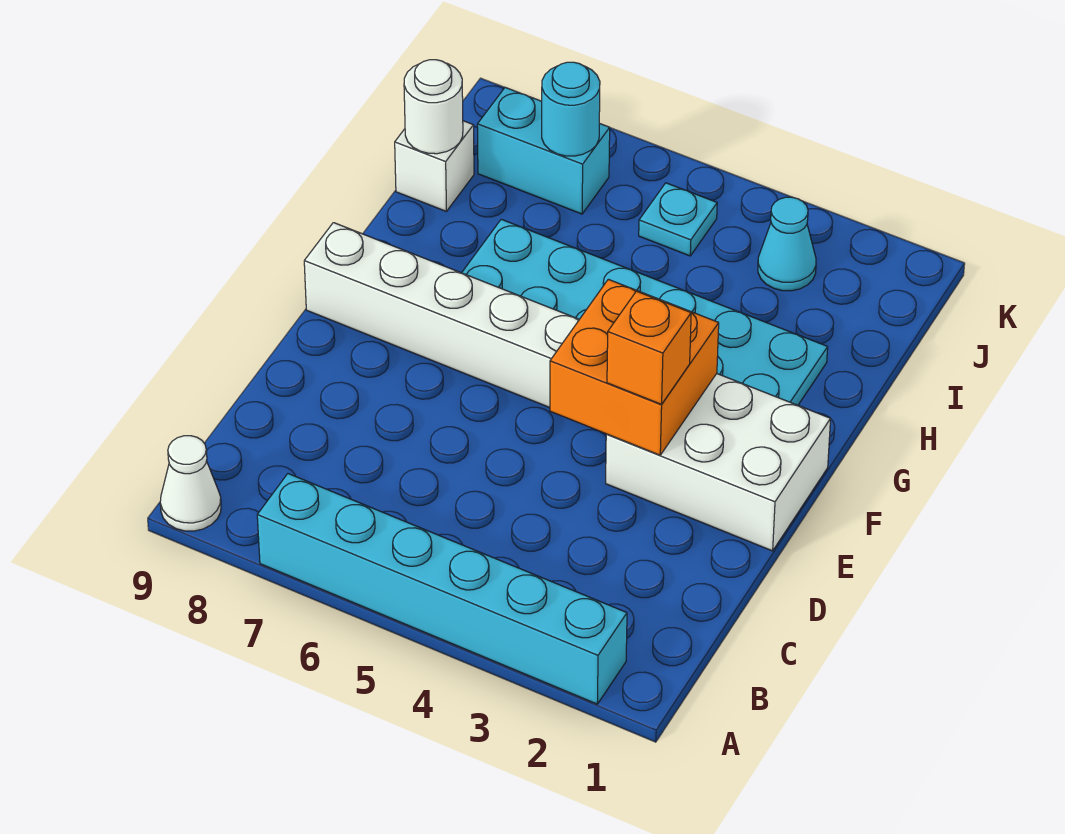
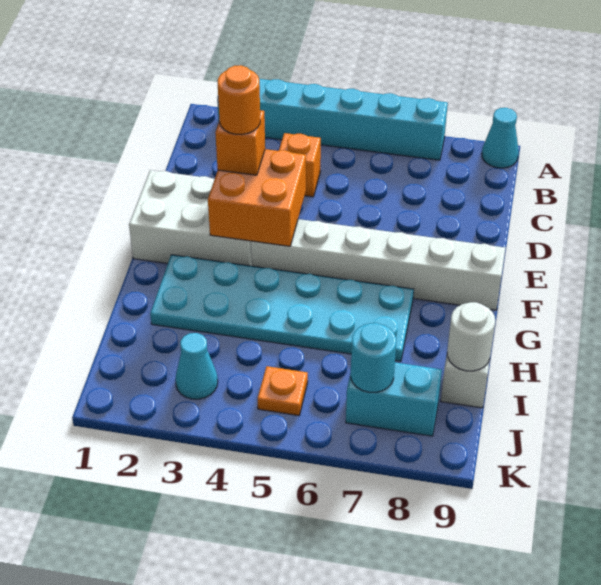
white 1x1 cone [160,436,221,531] -> cyan 1x1 cone [482,108,519,168]
none -> orange 1x1 brick [279,133,321,197]
none -> orange 1x1 round brick [218,65,260,135]
cyan 1x1 plate [639,183,717,256] -> orange 1x1 plate [258,366,308,416]

